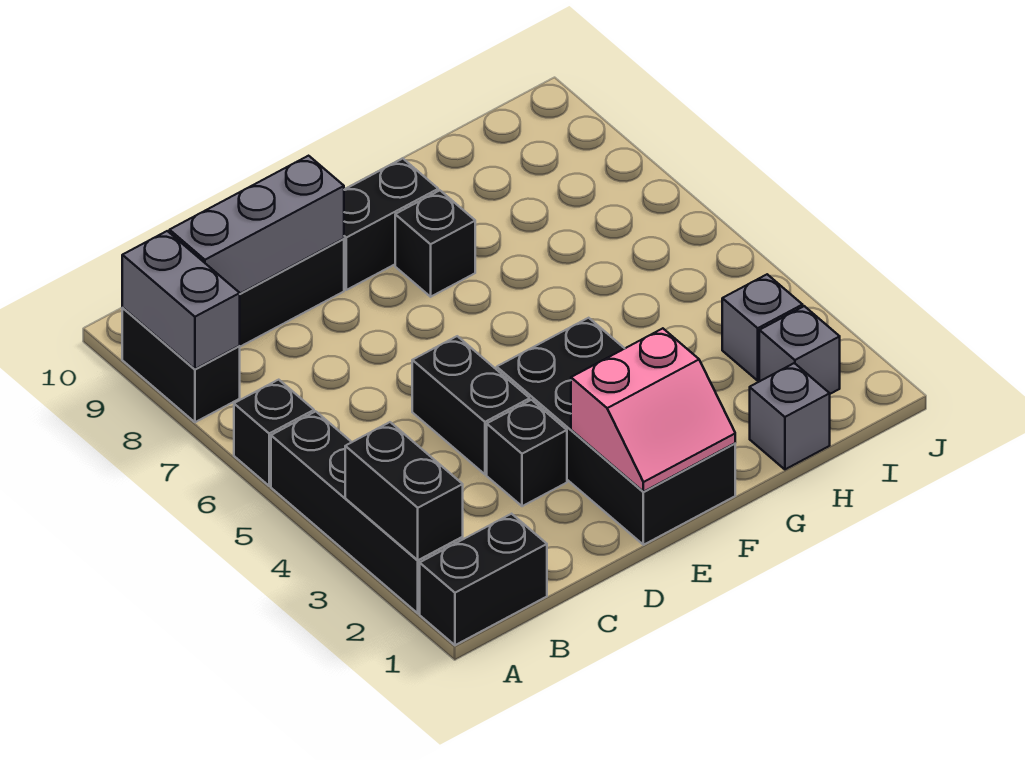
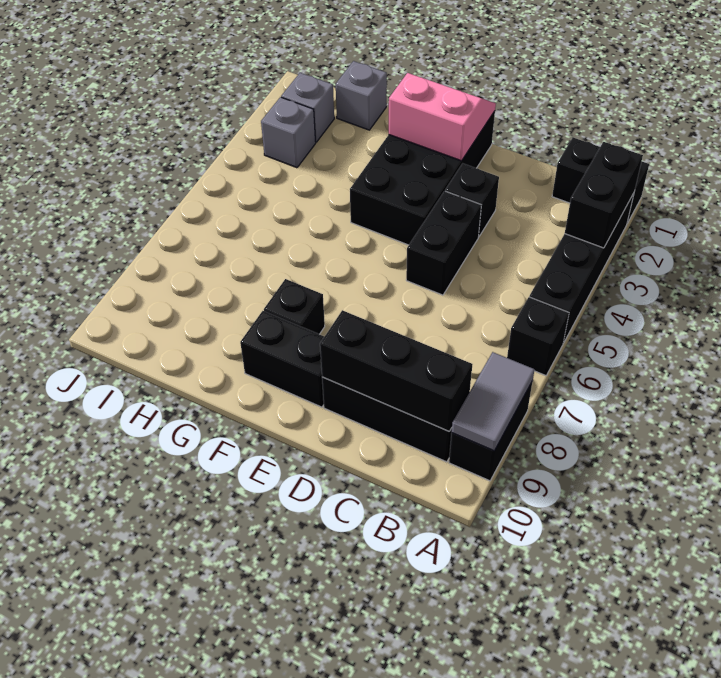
grey 1x2 brick [122,231,240,369] -> grey 1x2 tile [452,352,535,451]
grey 1x3 brick [170,156,344,294] -> black 1x3 brick [320,310,472,431]

